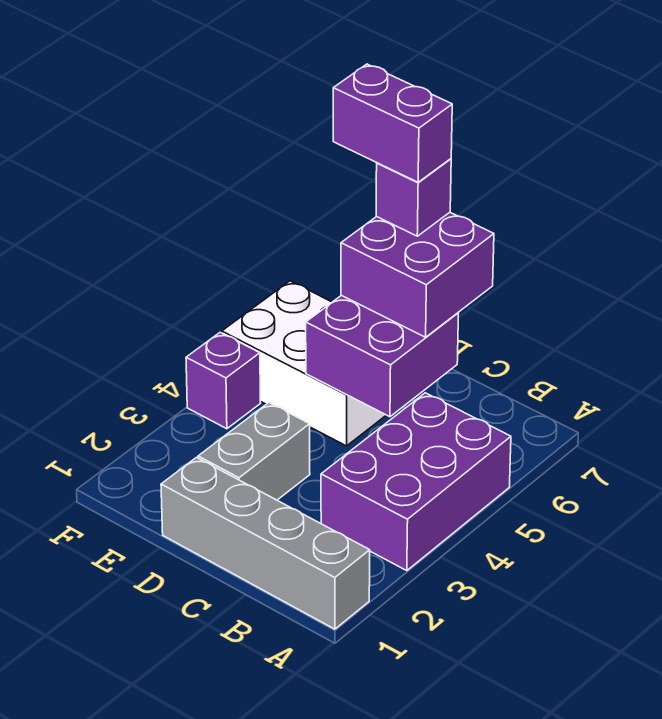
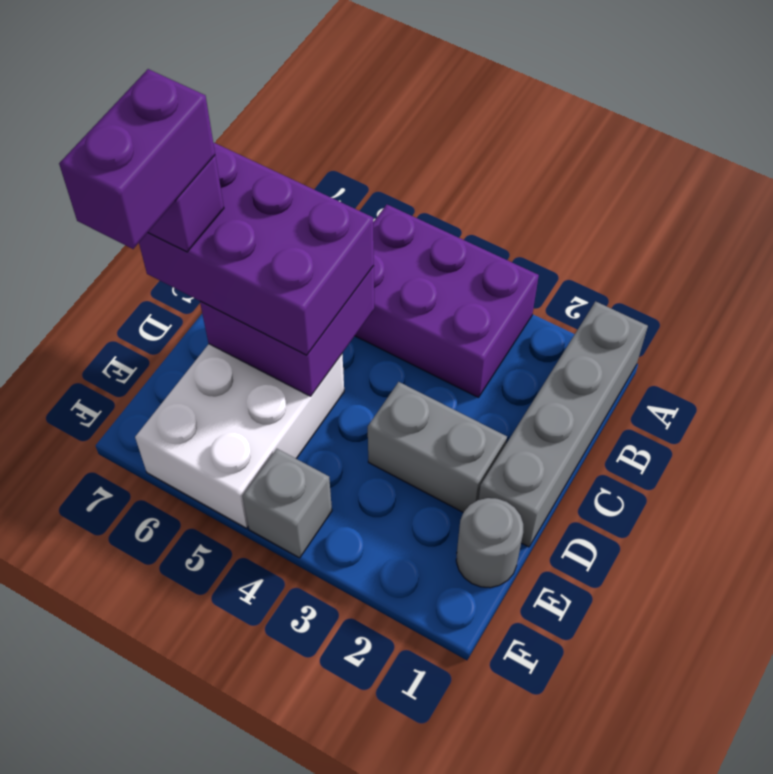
purple 2x2 brick [341,213,494,337] -> purple 2x3 brick [139,142,374,355]
none -> grey 1x1 round brick [456,498,523,588]
purple 1x1 brick [186,333,260,429] -> grey 1x1 brick [242,449,332,558]

